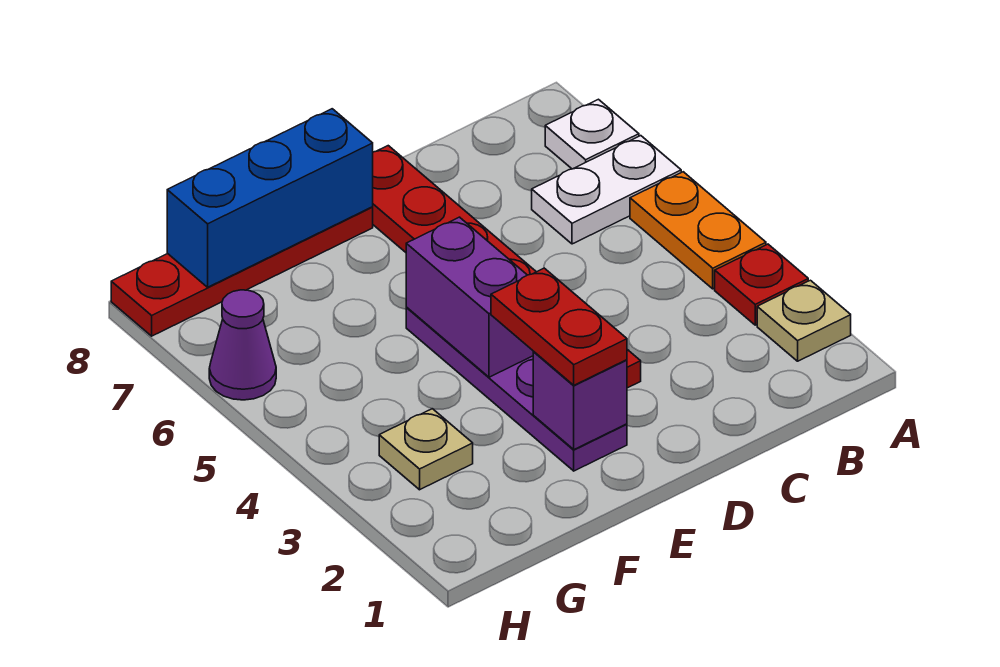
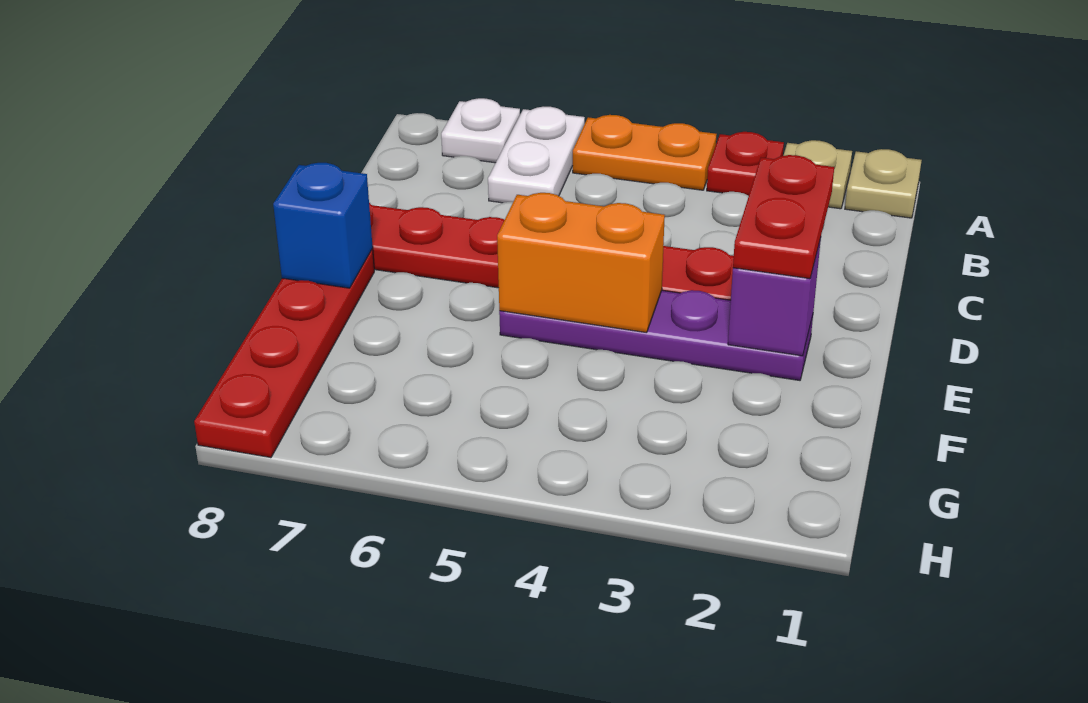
red 1x2 plate [491,268,627,385] -> red 1x2 plate turned to [733,155,834,279]
purple 1x2 brick [406,217,534,377] -> orange 1x2 brick [497,193,665,333]
blue 1x3 brick [167,109,373,287] -> blue 1x1 brick [273,163,373,288]
tan 1x1 plate [379,409,473,490] -> tan 1x1 plate moved to [845,149,922,218]
purple 1x1 cone [209,290,276,400] -> none

